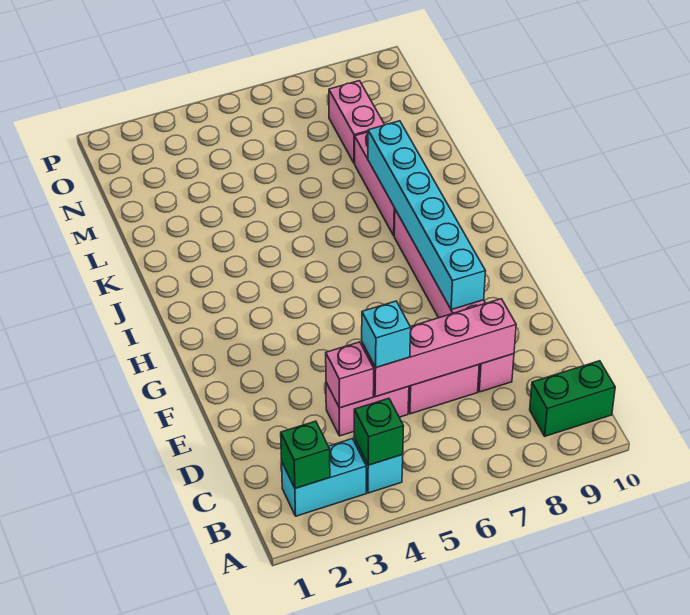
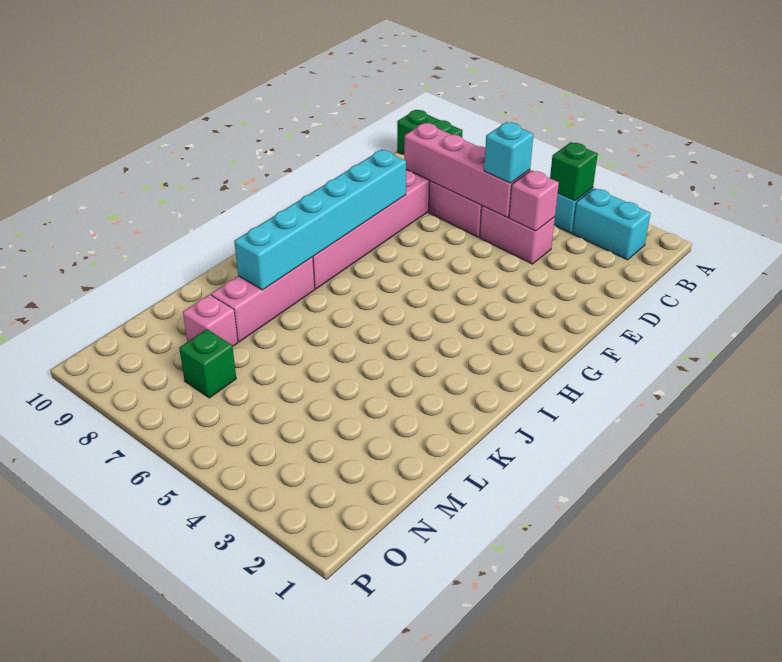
green 1x1 brick [281,421,330,488] -> green 1x1 brick moved to [179,329,236,398]
pink 1x2 brick [329,81,384,163] -> pink 1x1 brick [183,295,238,346]

